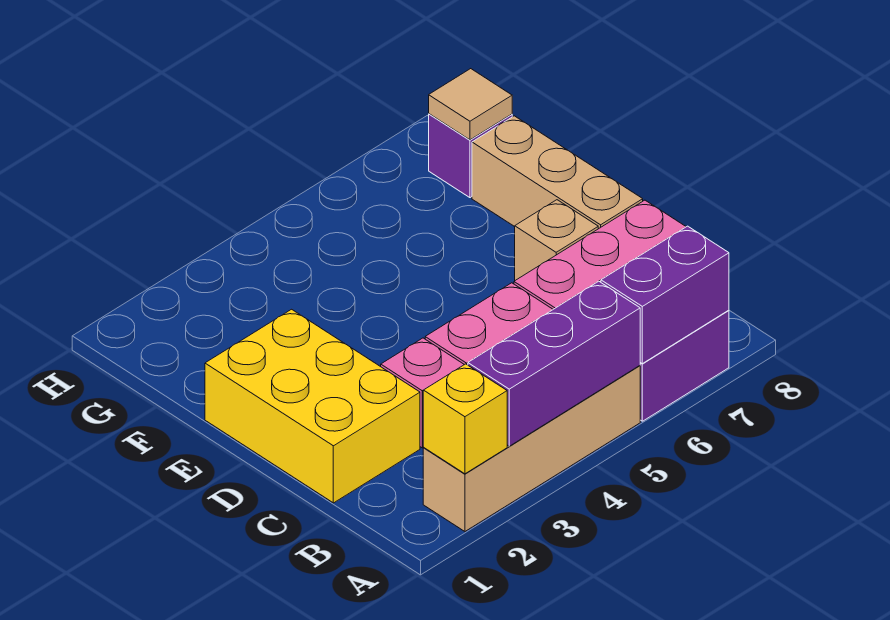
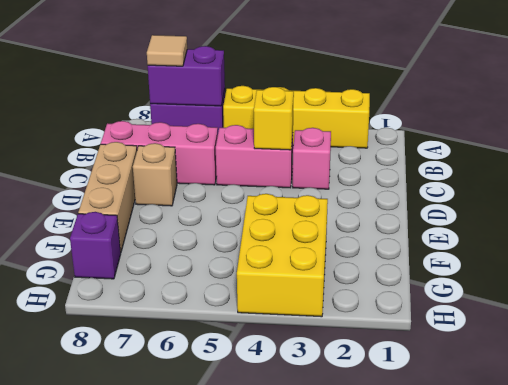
tan 1x4 brick [423,366,640,531] -> yellow 1x4 brick [223,86,370,148]
yellow 1x1 brick [423,364,507,474] -> yellow 1x1 brick moved to [254,87,294,150]
purple 1x3 brick [468,281,640,446] -> none
yellow 2x3 brick [205,309,420,503] -> yellow 2x3 brick moved to [237,194,328,317]
tan 1x1 tile [429,69,512,140] -> tan 1x1 tile moved to [147,35,187,66]

